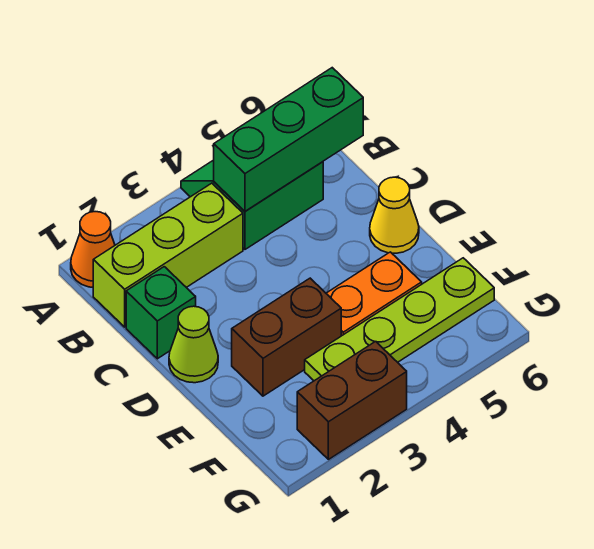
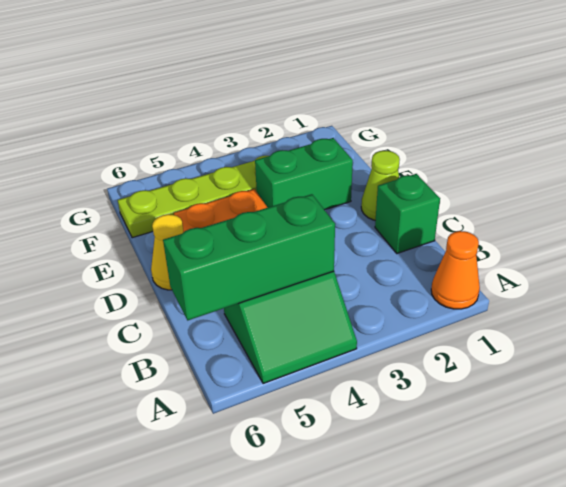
lime 1x3 brick [93,183,243,327] -> none
brown 1x2 brick [232,278,341,396] -> green 1x2 brick [255,138,353,210]
brown 1x2 brick [297,342,407,459] -> none

